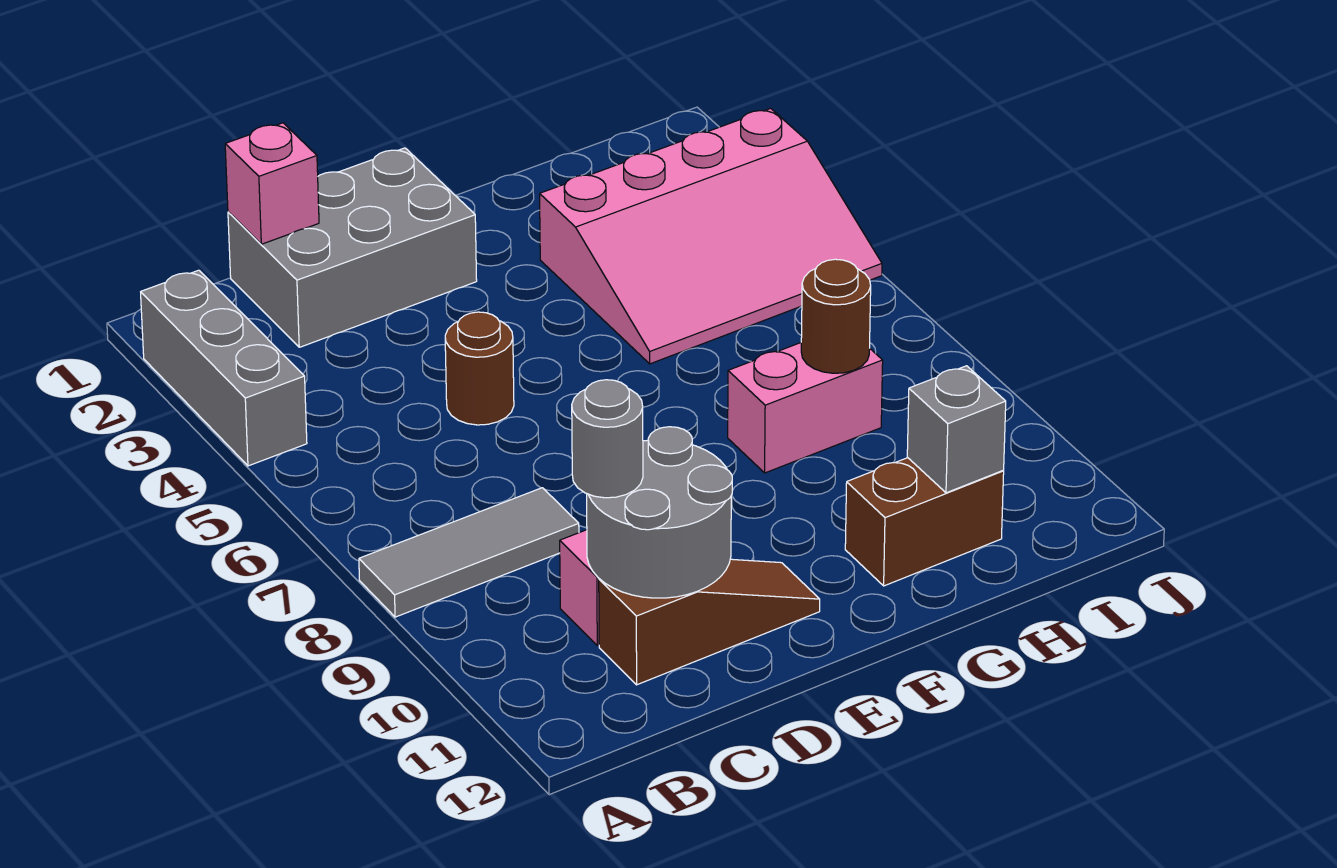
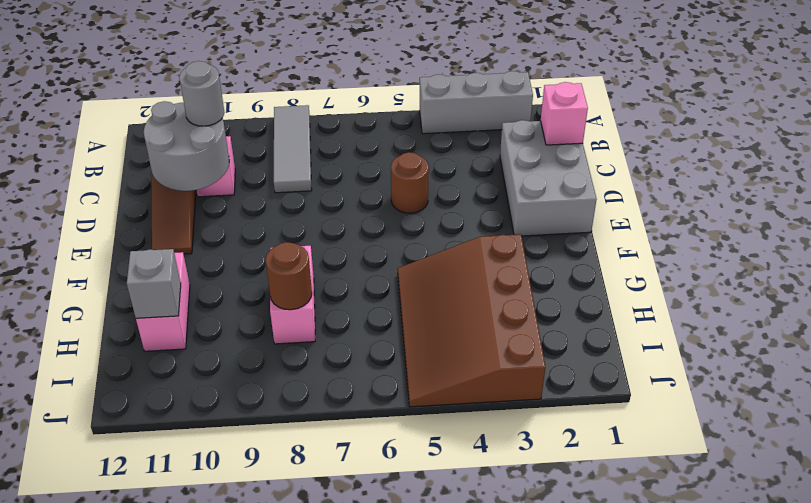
pink 3x4 slope [540,108,882,364] -> brown 3x4 slope [398,234,545,407]
brown 1x2 brick [845,458,1004,586] -> pink 1x2 brick [136,252,190,351]

